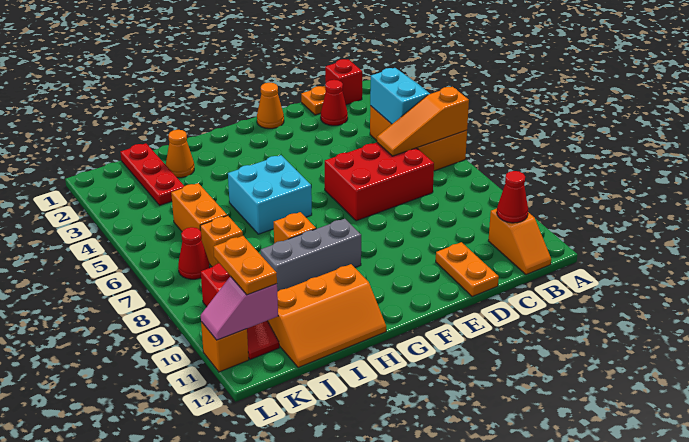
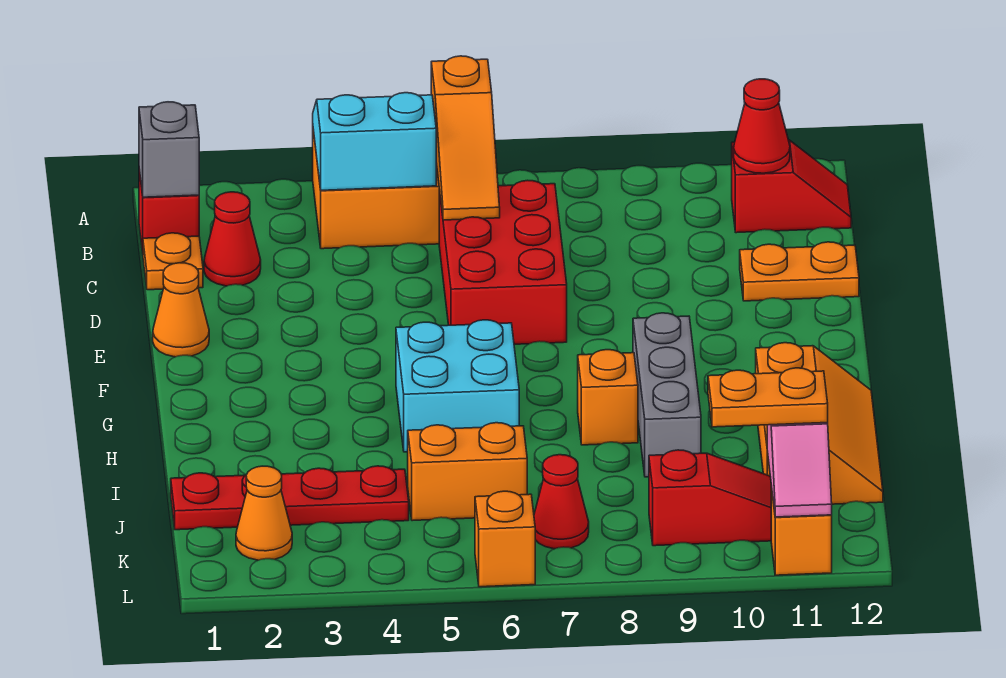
none -> grey 1x1 brick [139,102,199,197]
orange 1x2 slope [488,209,551,275] -> red 1x2 slope [732,140,851,233]
orange 1x1 cone [166,130,194,178] -> orange 1x1 cone moved to [236,466,292,560]
red 1x3 plate [120,143,184,205] -> red 1x4 plate [171,466,409,530]
orange 1x1 brick [200,216,243,267] -> orange 1x1 brick moved to [475,491,535,587]

